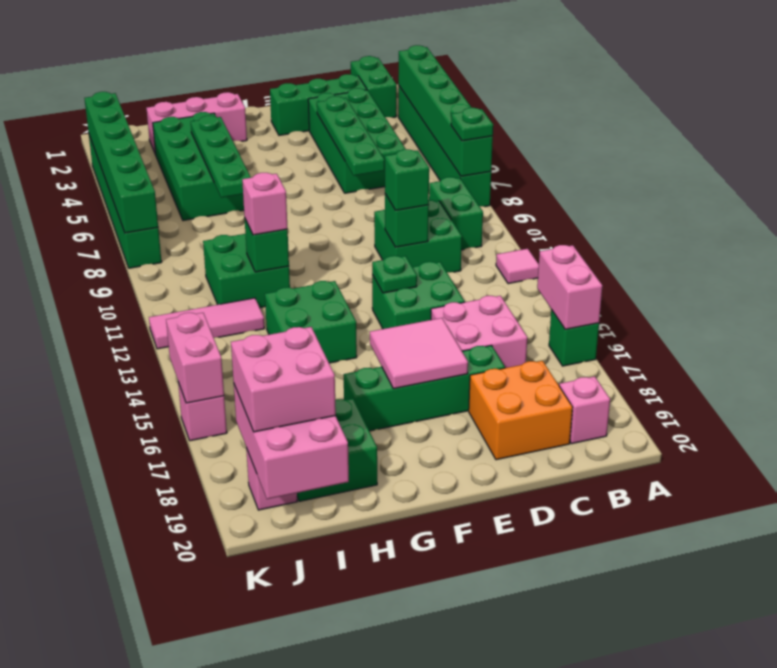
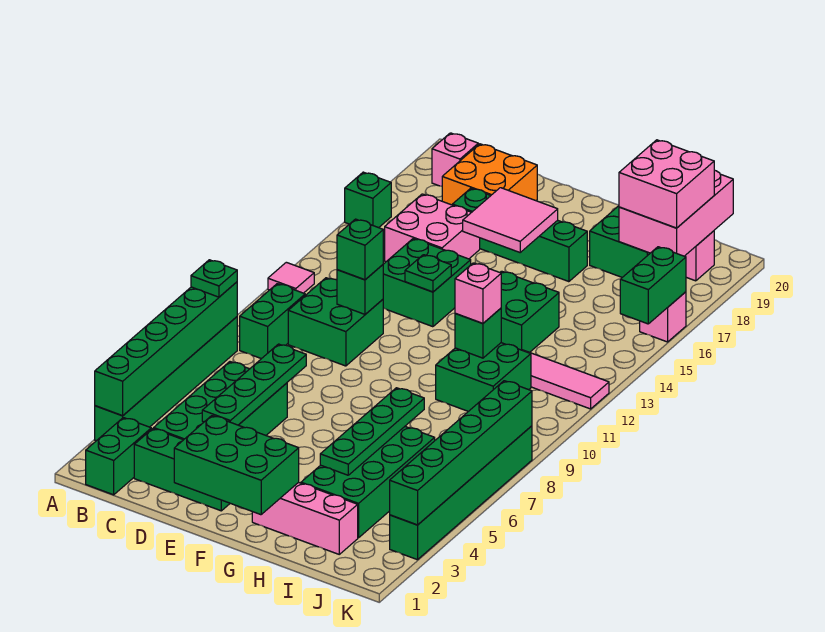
pink 1x2 brick [537,245,602,329] -> none
none -> green 2x3 brick [174,416,299,515]
pink 1x2 brick [166,313,224,403] -> green 1x2 brick [620,247,686,324]

